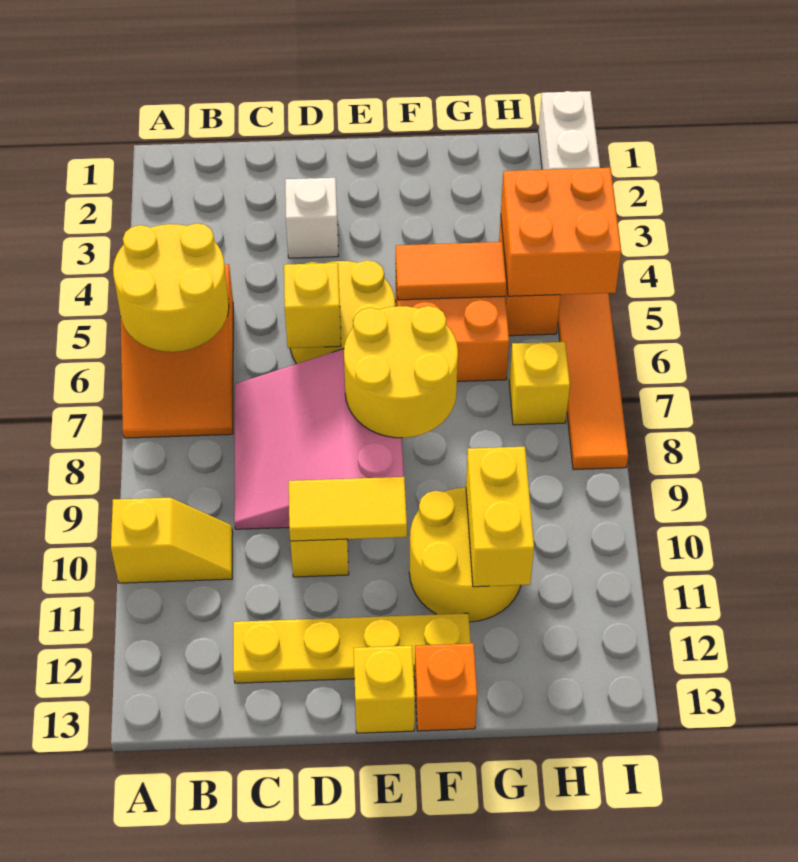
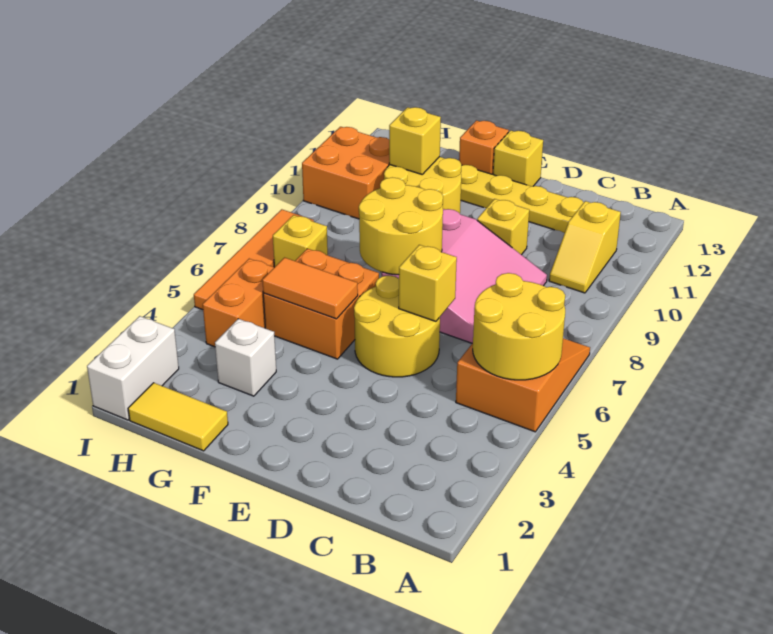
yellow 1x2 slope [111,498,233,583] -> yellow 1x2 slope turned to [549,201,621,293]
white 1x1 brick [285,178,338,258] -> white 1x1 brick moved to [215,319,276,396]
yellow 1x2 tile [289,477,407,541] -> yellow 1x2 tile moved to [128,383,228,451]
yellow 1x2 brick [466,447,534,587] -> yellow 1x1 brick [389,107,441,174]
orange 2x2 brick [501,168,621,296] -> orange 2x2 brick moved to [302,127,390,219]

